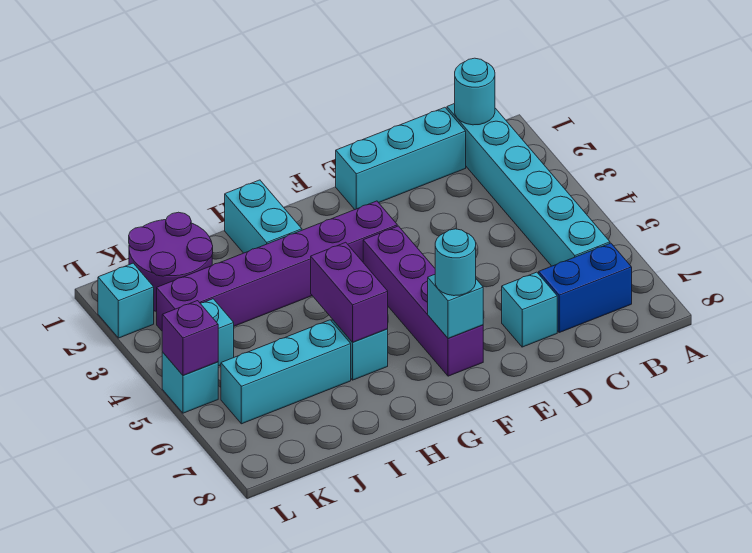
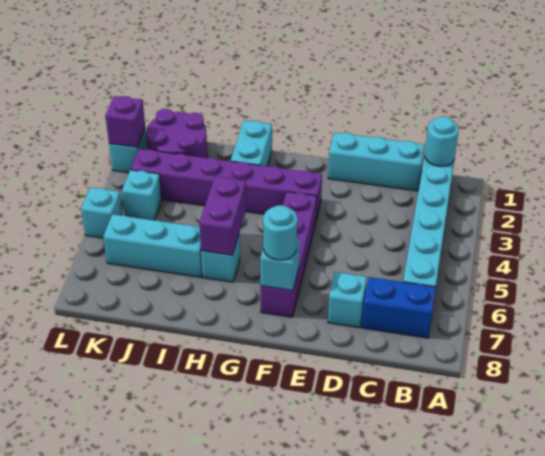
purple 1x1 brick [162,301,218,375] -> purple 1x1 brick moved to [105,96,145,147]

